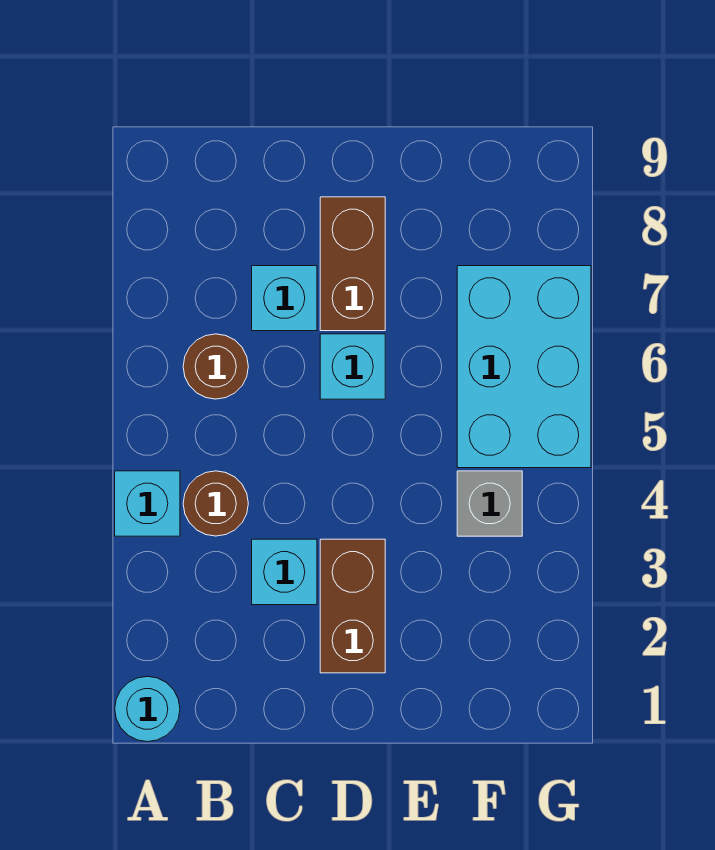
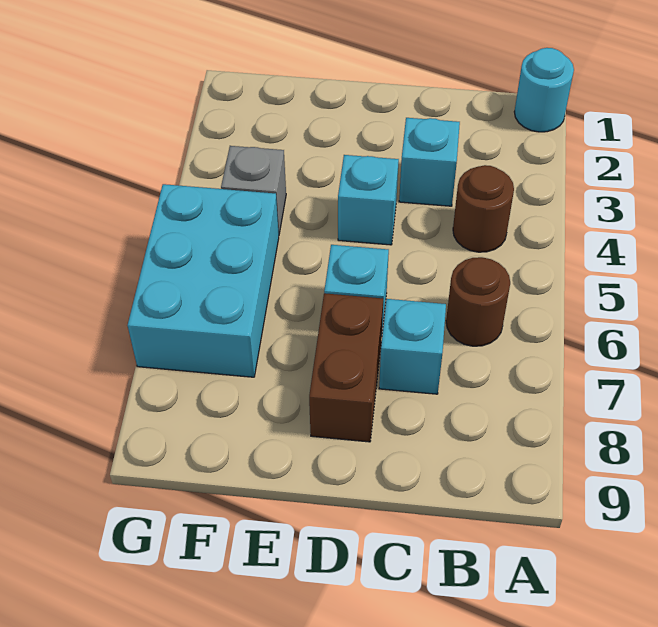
cyan 1x1 brick [115,471,180,536] -> cyan 1x1 brick moved to [338,155,399,245]
brown 1x2 brick [320,539,385,673] -> none

